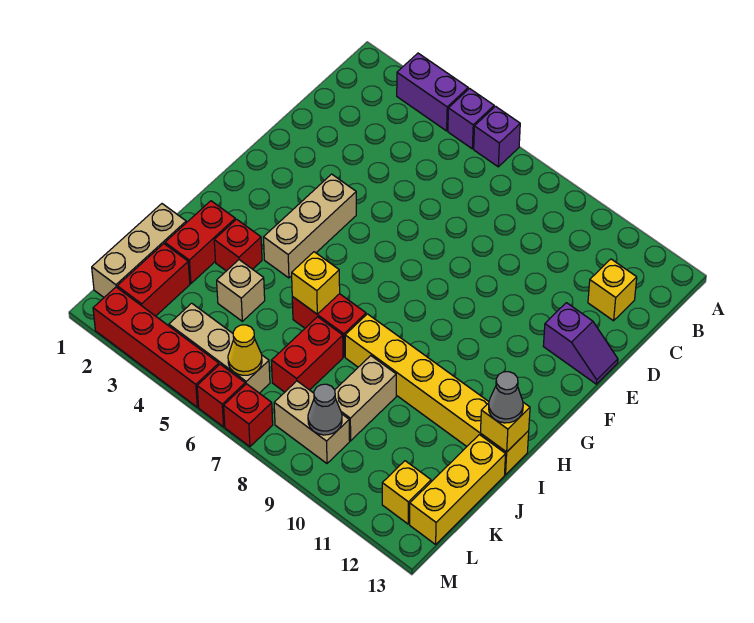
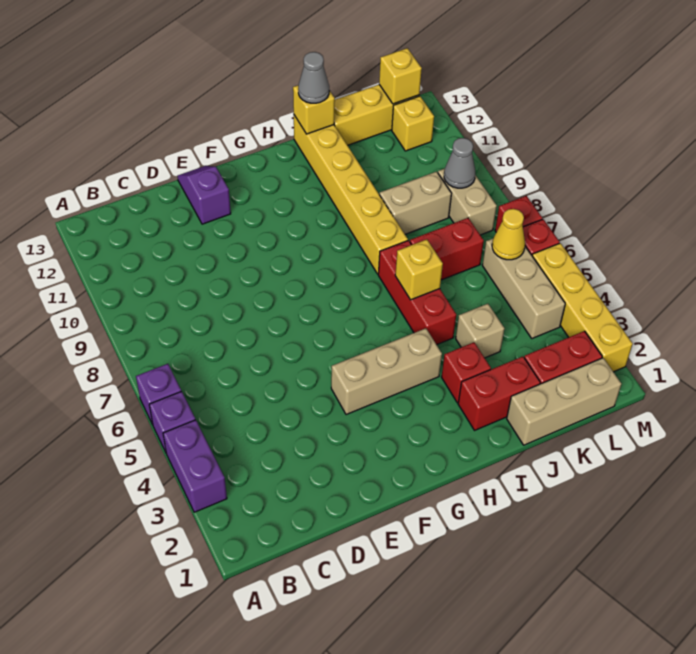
yellow 1x1 brick [588,259,637,321] -> yellow 1x1 brick moved to [379,48,422,104]
red 1x2 brick [292,294,366,357] -> red 1x3 brick [378,240,456,345]
red 1x4 brick [93,287,219,407] -> yellow 1x4 brick [532,243,633,372]

